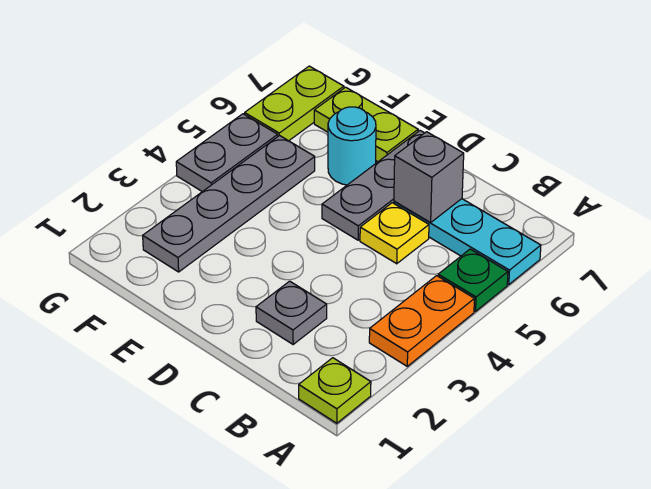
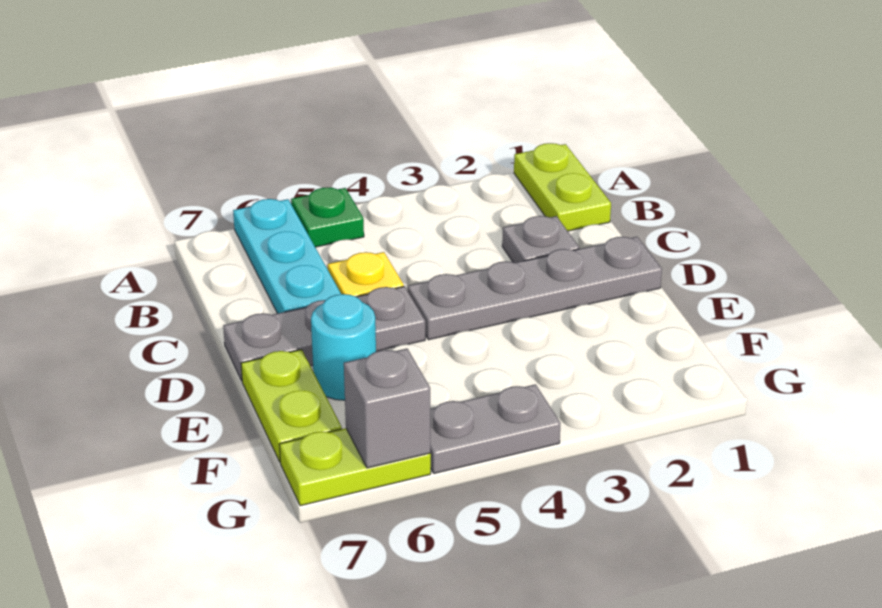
lime 1x1 plate [299,358,371,423] -> lime 1x2 plate [514,143,611,231]
orange 1x2 plate [369,276,474,366] -> none
grey 1x1 brick [394,132,464,223] -> grey 1x1 brick moved to [344,349,431,468]
grey 1x4 plate [143,135,315,272] -> grey 1x4 plate moved to [408,237,662,340]

